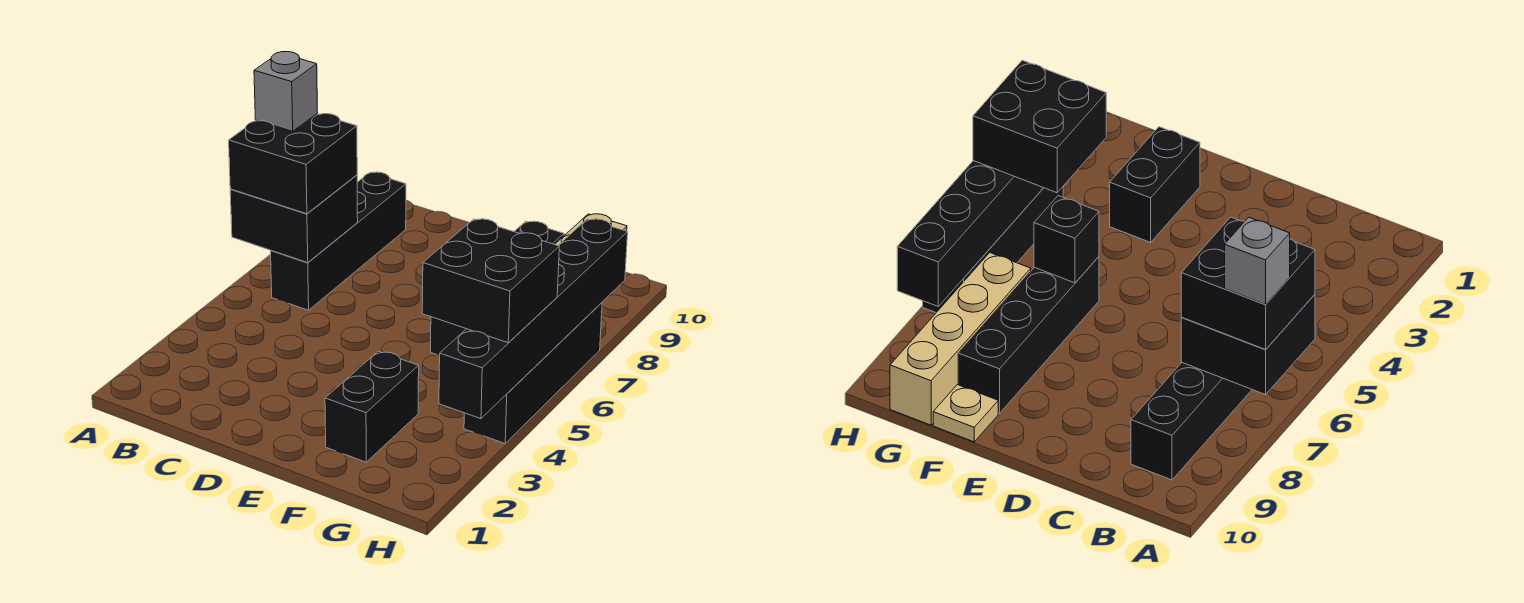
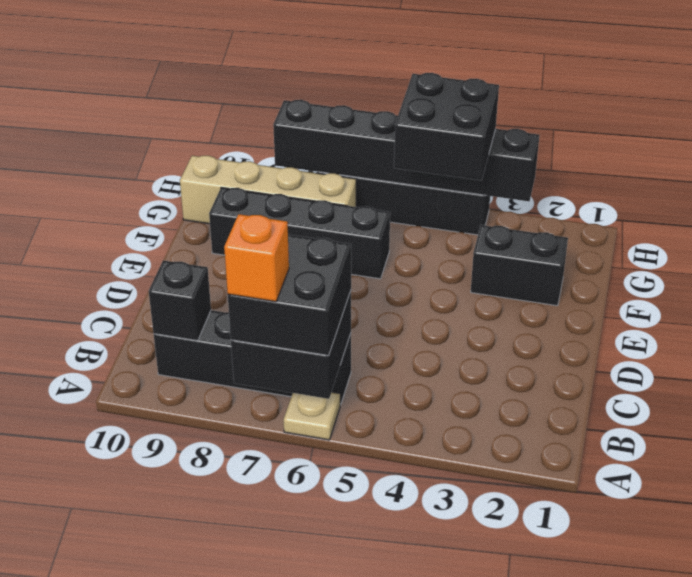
grey 1x1 brick [254,52,318,131] -> orange 1x1 brick [224,214,289,302]
black 1x1 brick [1034,196,1099,283] -> black 1x1 brick moved to [149,260,211,341]
tan 1x1 plate [933,385,998,442] -> tan 1x1 plate moved to [284,392,340,440]

